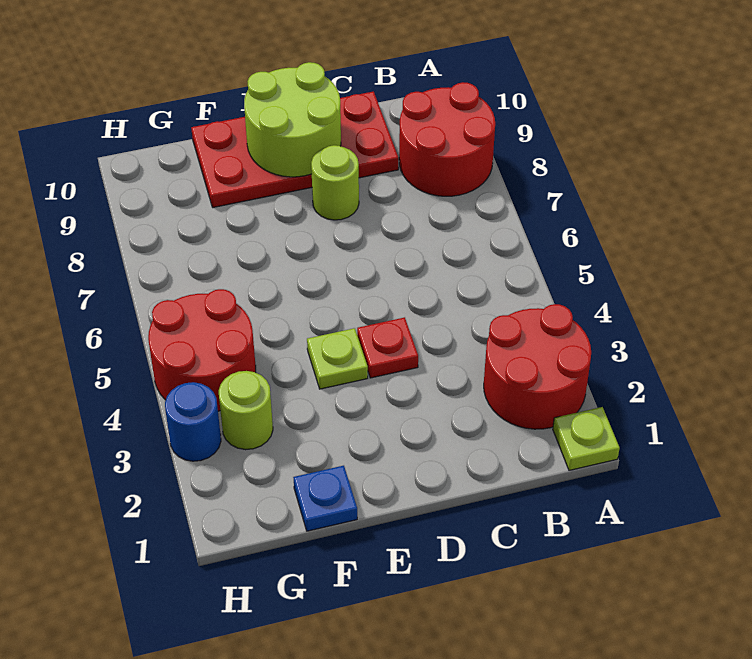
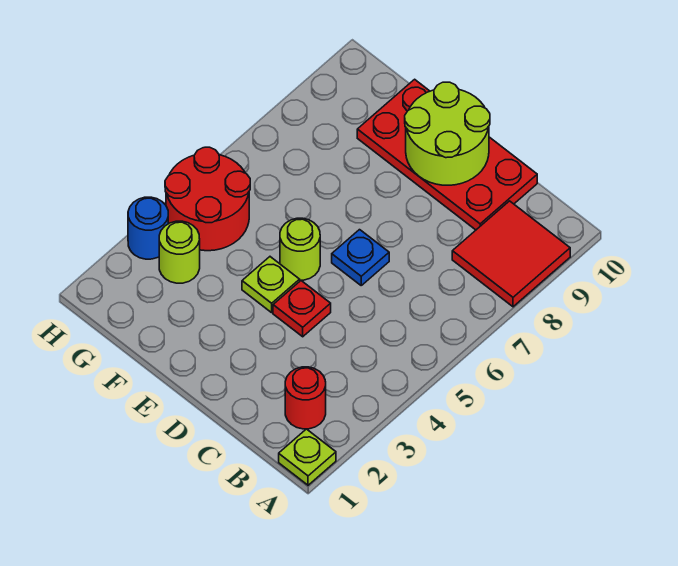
red 2x2 round brick [484,304,591,429] -> red 1x1 round brick [285,367,326,429]
red 2x2 round brick [399,82,495,196] -> red 2x2 tile [452,201,570,307]
lime 1x1 round brick [311,145,359,220] -> lime 1x1 round brick moved to [280,218,320,280]
blue 1x1 plate [293,466,357,531] -> blue 1x1 plate moved to [332,230,389,285]

